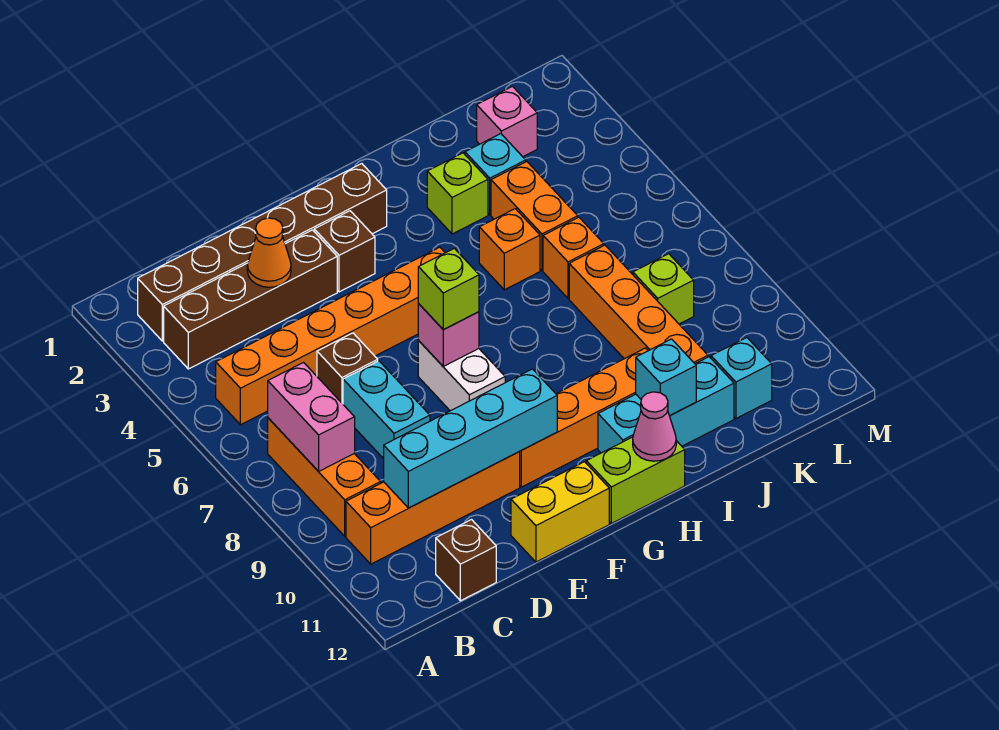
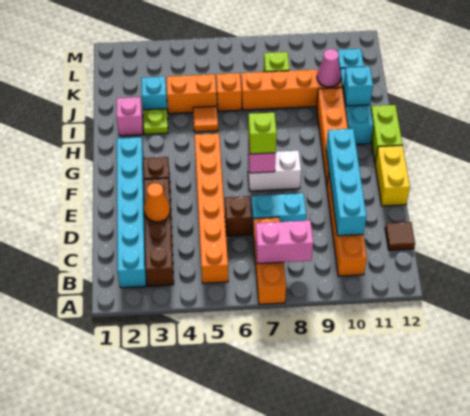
brown 1x6 brick [138,164,387,341] -> cyan 1x6 brick [117,137,146,288]
orange 1x3 brick [268,418,381,536] -> orange 1x3 brick turned to [253,217,286,304]
brown 1x1 brick [436,520,496,601] -> brown 1x1 tile [385,222,415,250]
pink 1x1 cone [633,392,676,461] -> pink 1x1 cone moved to [317,49,341,87]
lime 1x1 brick [427,153,488,234] -> lime 1x1 plate [143,109,168,134]
orange 1x1 brick [479,209,540,290] -> orange 1x1 tile [193,106,218,132]
pink 1x1 brick [477,86,537,157] -> pink 1x1 brick moved to [117,97,143,136]

